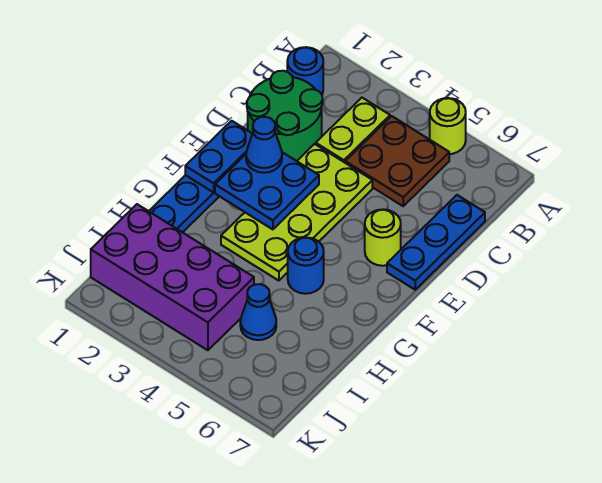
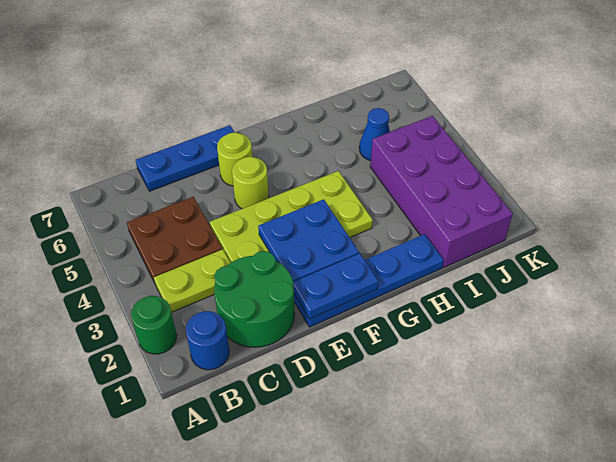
none -> green 1x1 round brick [131,296,177,354]
lime 1x1 round brick [430,98,466,154] -> lime 1x1 round brick moved to [232,157,269,209]
blue 1x1 cone [246,117,282,173] -> none
blue 1x1 round brick [288,237,324,294] -> none

